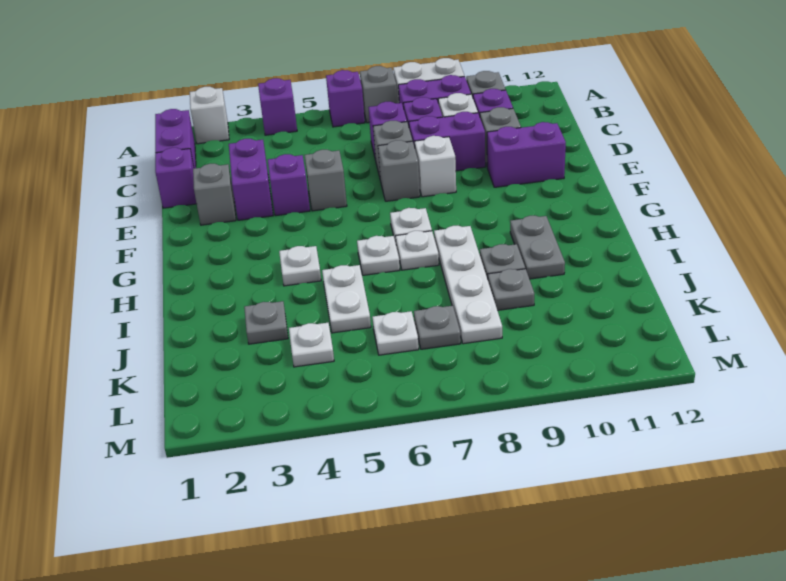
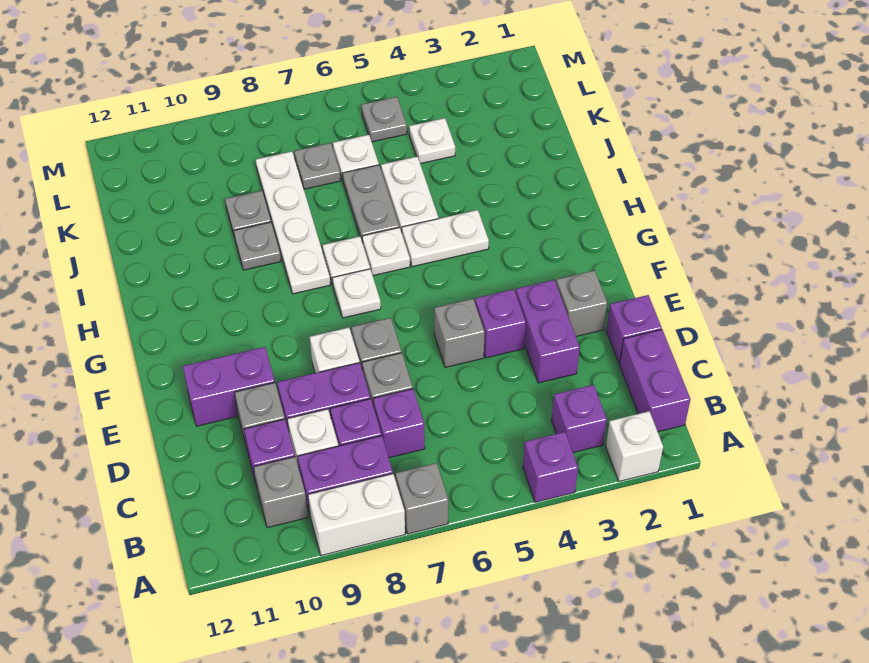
purple 1x1 brick [326,70,365,127] -> purple 1x1 brick moved to [552,385,607,452]
white 1x1 plate [279,246,321,286] -> white 1x2 plate [402,210,489,267]
grey 1x2 plate [510,216,565,279] -> grey 1x2 plate moved to [342,165,399,243]
grey 1x1 plate [244,301,288,344] -> grey 1x1 plate moved to [361,97,407,142]

